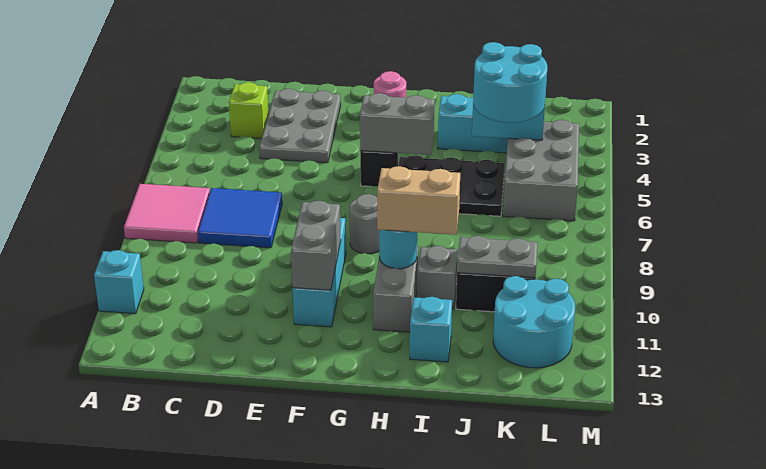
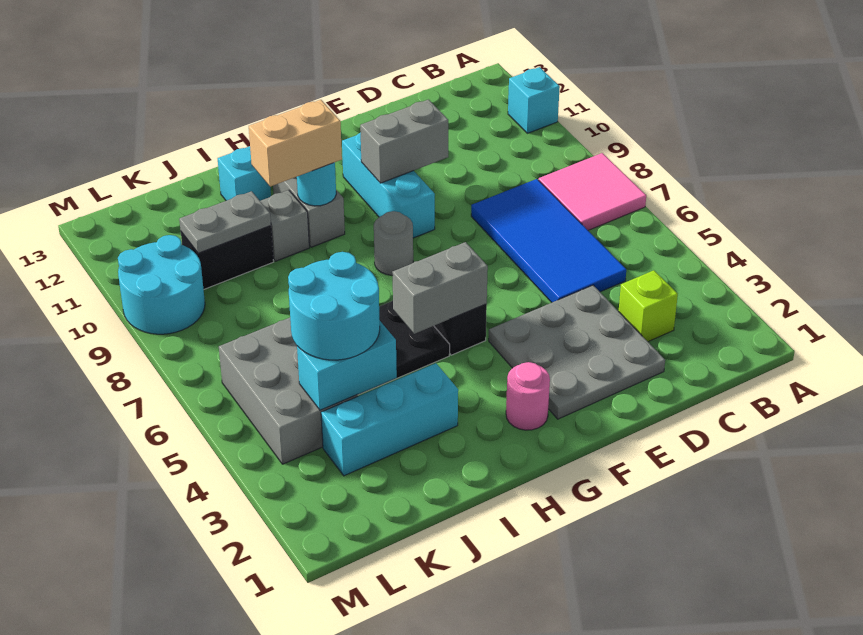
blue 2x2 tile [198,188,282,248] -> blue 2x4 tile [471,179,626,302]
grey 2x3 plate [259,89,341,163] -> grey 3x3 plate [489,285,665,419]
grey 1x2 brick [291,201,341,290] -> grey 1x2 brick turned to [360,100,448,183]
cyan 2x2 round brick [493,276,575,368] -> cyan 2x2 round brick moved to [118,235,205,334]

